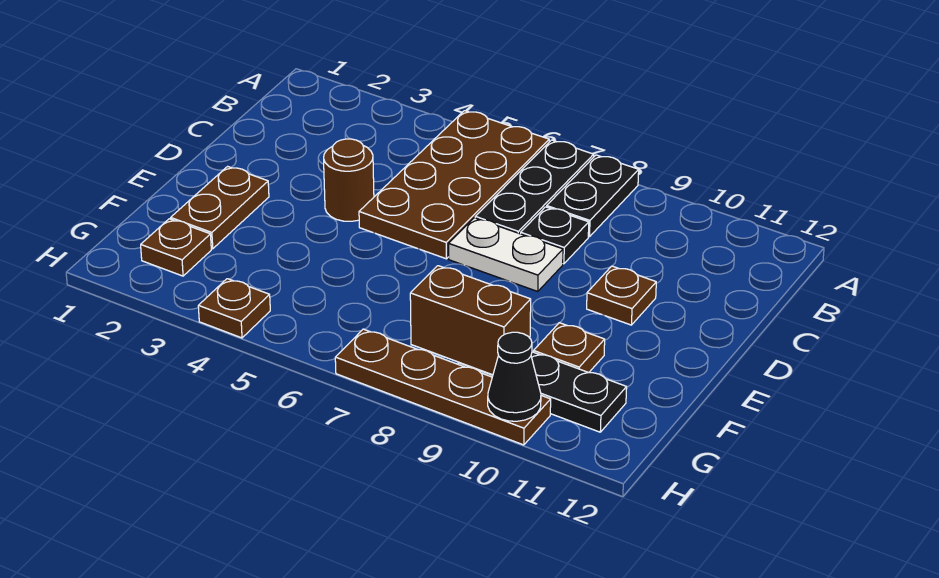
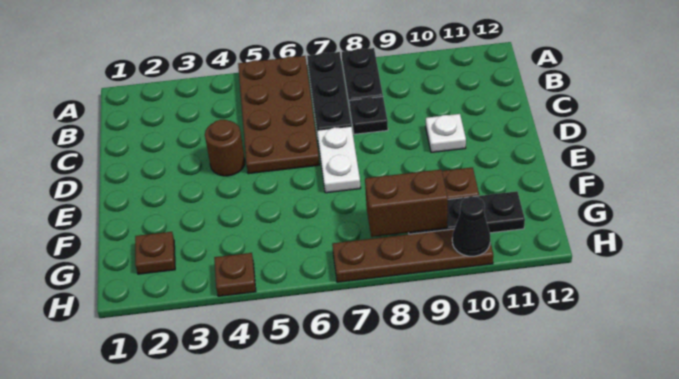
white 1x2 plate [449,218,563,291] -> white 1x2 plate turned to [317,126,361,193]
brown 1x1 plate [587,266,656,325] -> white 1x1 plate [426,114,466,152]
brown 1x2 plate [171,166,269,249] -> none

